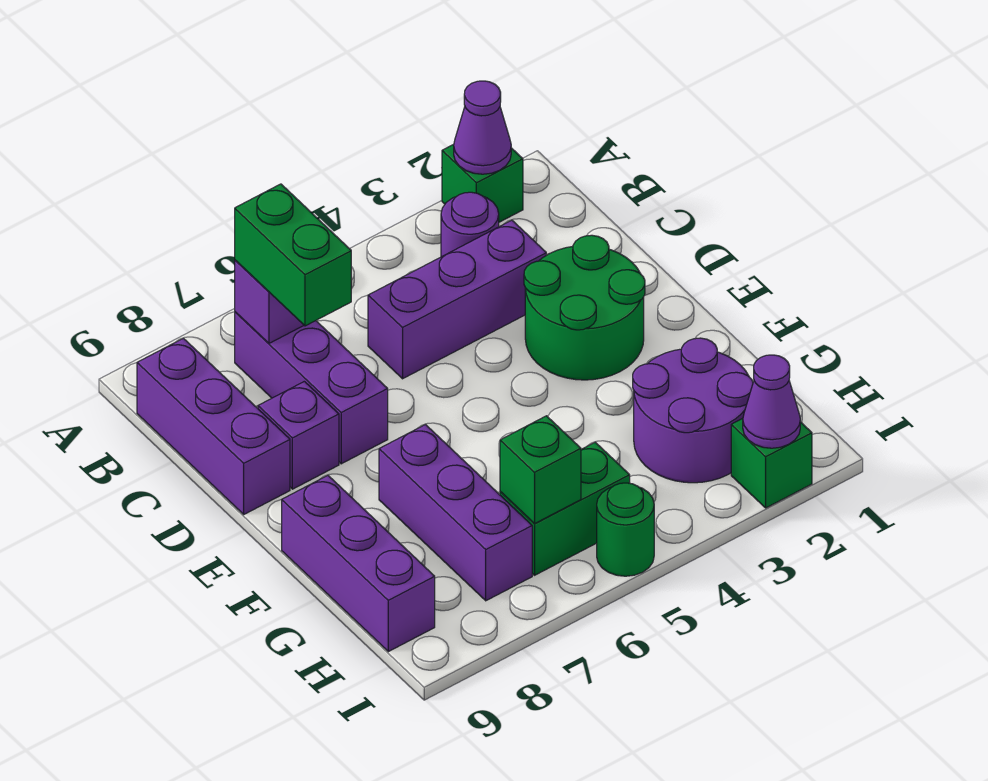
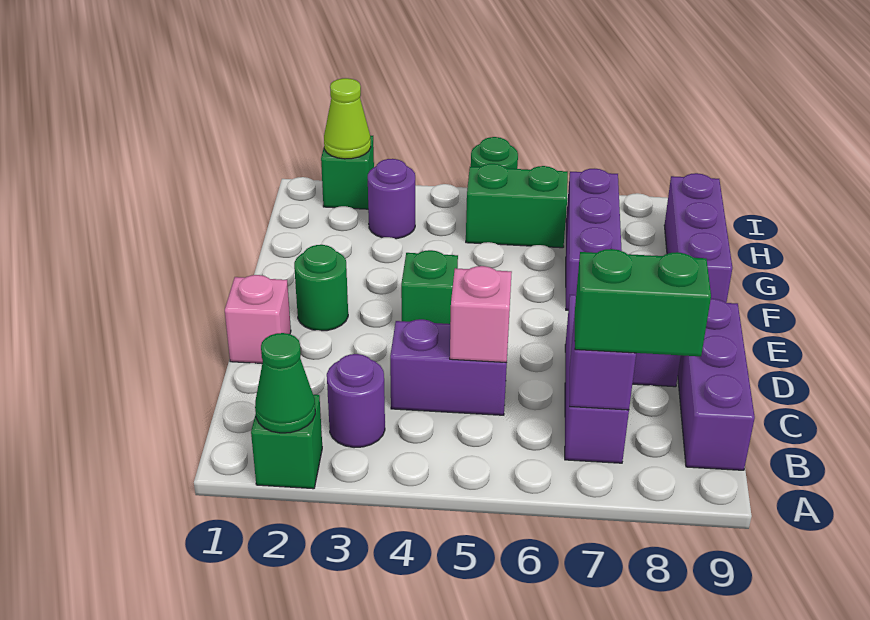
purple 1x1 cone [454,81,511,174] -> green 1x1 cone [255,333,315,433]
green 1x2 brick [235,184,351,326] -> green 1x2 brick turned to [575,249,711,356]
purple 1x3 brick [368,220,546,379] -> purple 1x2 brick [390,319,507,415]
none -> pink 1x1 brick [450,266,512,363]
none -> pink 1x1 brick [225,275,291,363]
green 2x2 round brick [524,235,645,380] -> green 1x1 round brick [294,245,348,331]
purple 2x2 round brick [633,338,753,483] -> purple 1x1 round brick [368,159,415,239]
green 1x1 brick [500,416,581,523] -> green 1x1 brick moved to [401,250,458,324]
purple 1x1 cone [743,355,800,448] -> lime 1x1 cone [324,78,371,159]

